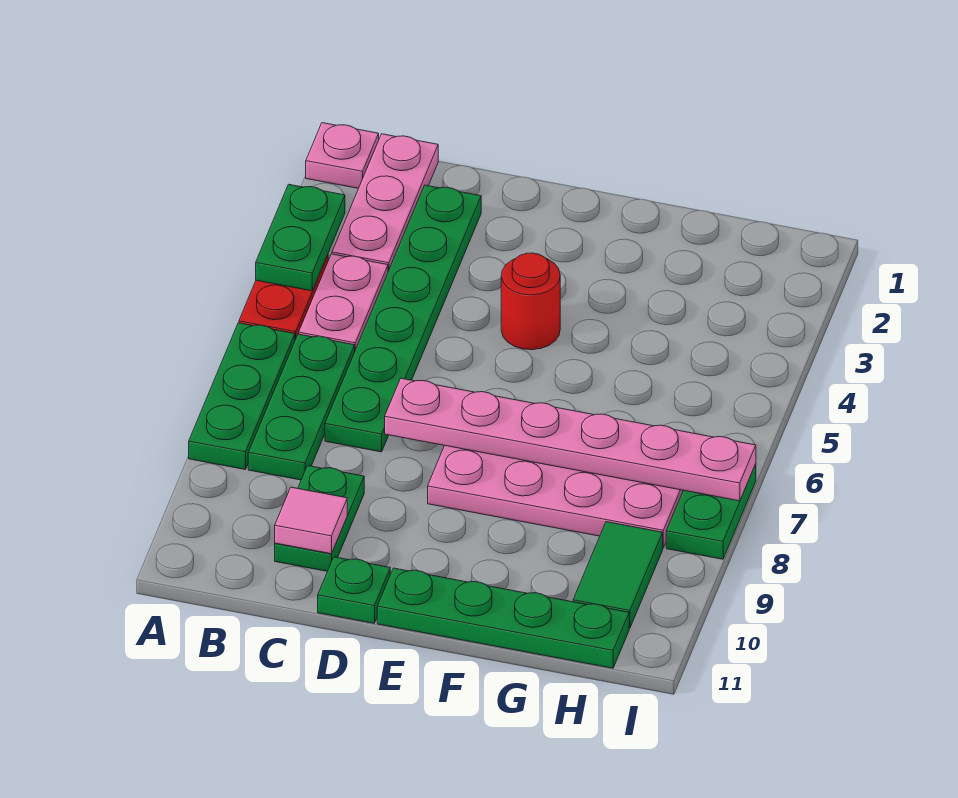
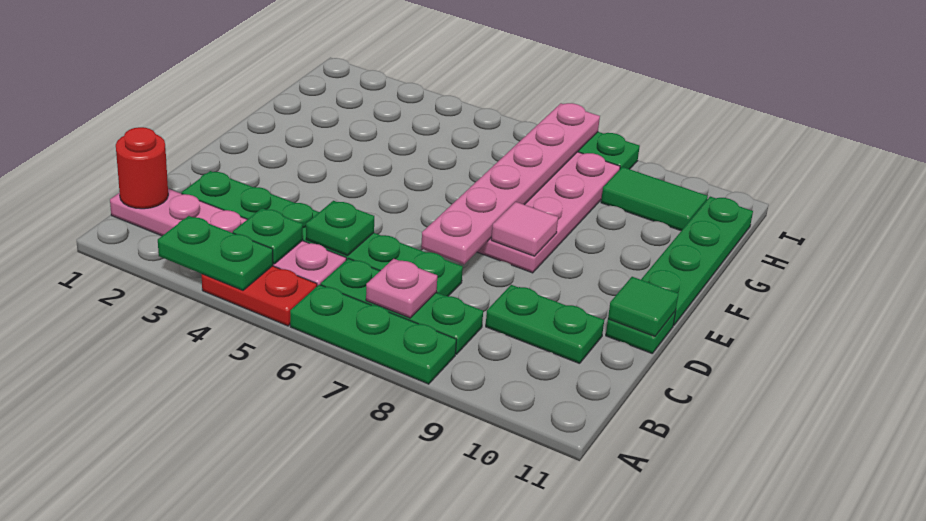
pink 1x1 plate [306,123,379,188] -> pink 1x1 plate moved to [366,259,437,318]
none -> green 1x1 plate [233,208,303,264]
none -> green 1x1 plate [306,201,374,256]
pink 1x1 tile [275,487,347,554] -> pink 1x1 tile moved to [491,202,558,256]
none -> green 1x1 tile [608,277,678,336]
red 1x1 round brick [501,253,560,350] -> red 1x1 round brick moved to [116,127,168,209]

